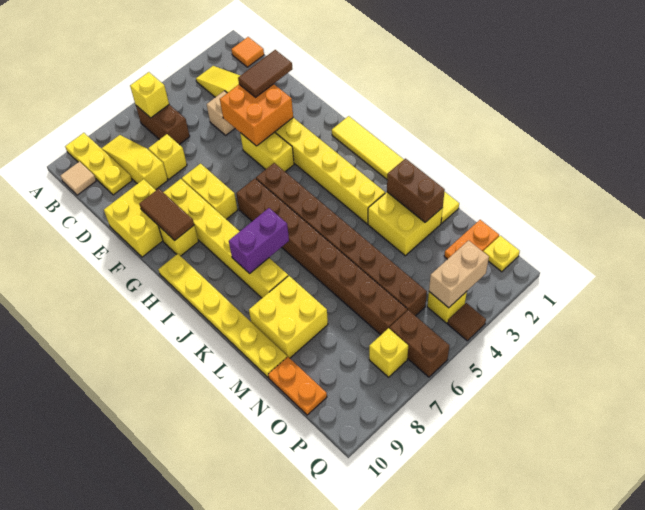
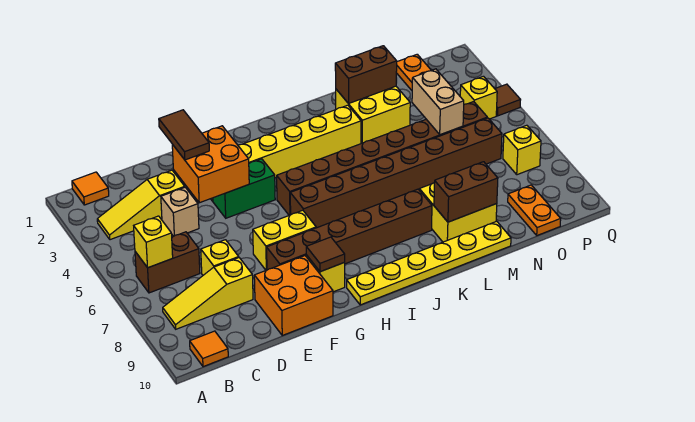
yellow 1x3 plate [65,133,132,195] -> none
tan 1x1 tile [61,162,96,195] -> orange 1x1 tile [190,331,228,367]
yellow 2x2 brick [104,179,163,257] -> orange 2x2 brick [254,256,333,335]
yellow 1x2 brick [240,132,294,172] -> green 1x2 brick [213,159,275,218]
yellow 1x6 brick [163,179,288,298] -> brown 1x6 brick [267,189,432,270]
brown 1x2 tile [139,189,194,240] -> brown 1x1 tile [306,237,345,272]
yellow 1x6 tile [332,116,459,223] -> none
purple 1x2 brick [229,208,289,274] -> none
orange 1x2 plate [268,357,327,415] -> orange 1x2 plate turned to [508,185,561,235]
yellow 1x1 plate [483,236,520,272] -> none
tan 1x2 brick [429,240,489,308] -> tan 1x2 brick moved to [412,69,464,135]
brown 1x2 brick [389,310,449,377] -> brown 1x2 brick moved to [434,162,498,222]

